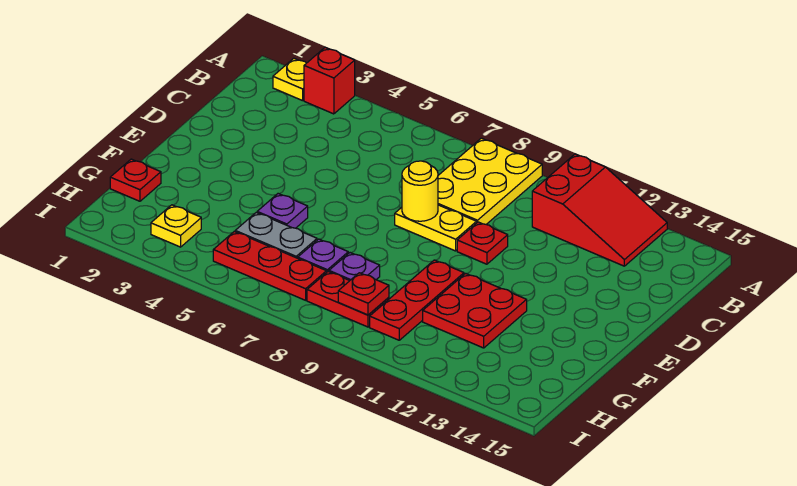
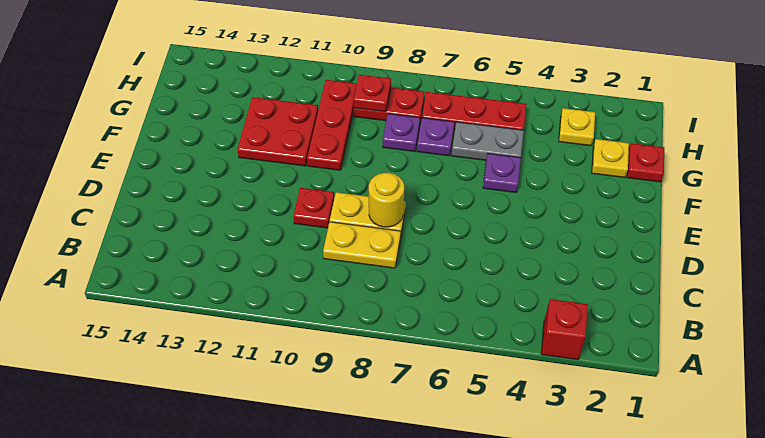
yellow 1x1 plate [273,58,306,101] -> yellow 1x1 plate moved to [592,139,629,178]
yellow 2x3 plate [438,138,542,224] -> yellow 1x2 plate [323,222,401,268]
red 2x3 slope [532,154,667,266] -> none

